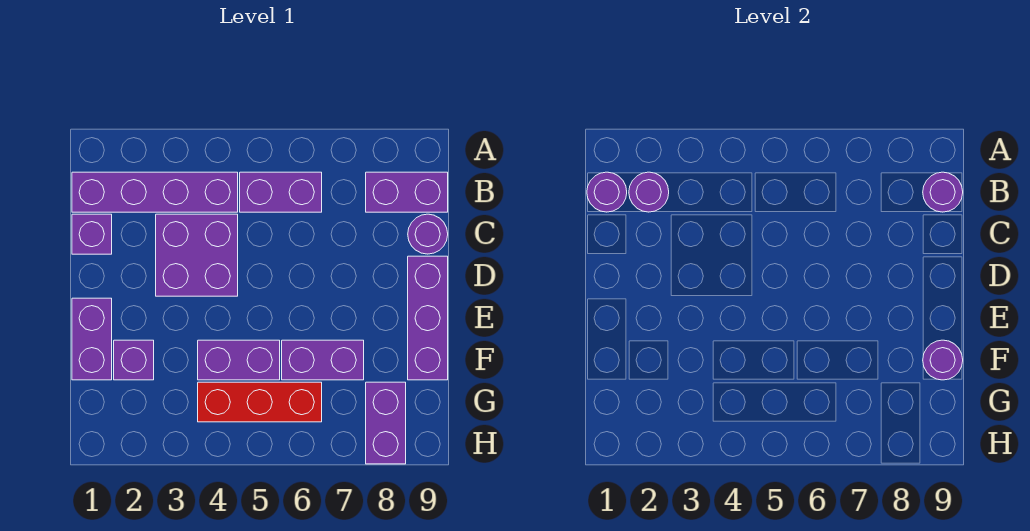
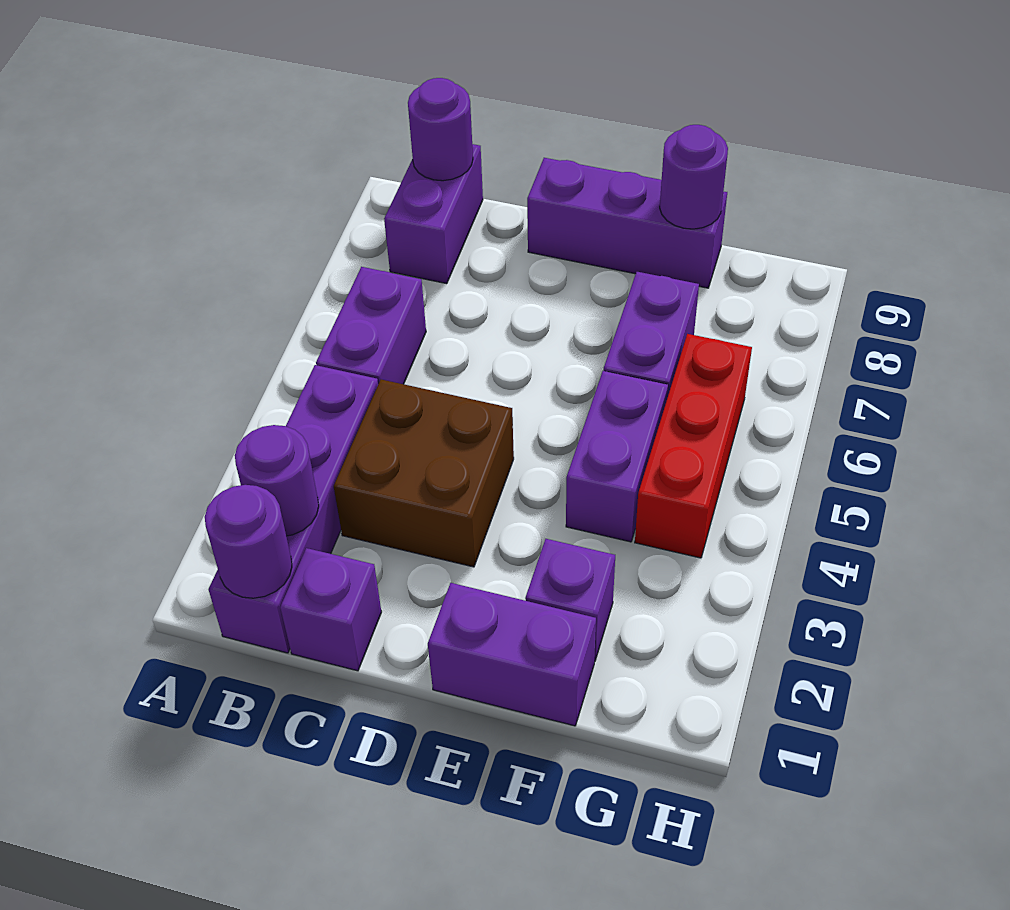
purple 2x2 brick [156,214,238,296] -> brown 2x2 brick [334,379,514,567]
purple 1x1 round brick [408,214,448,254] -> none
purple 1x2 brick [366,382,406,464] -> none

